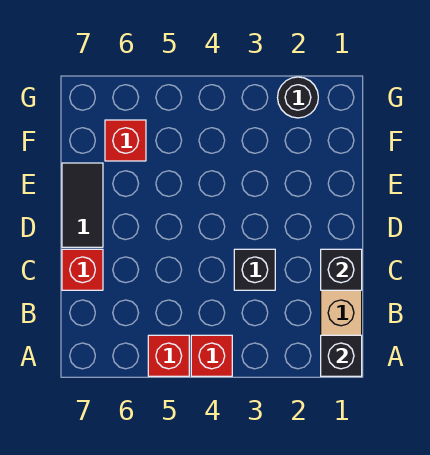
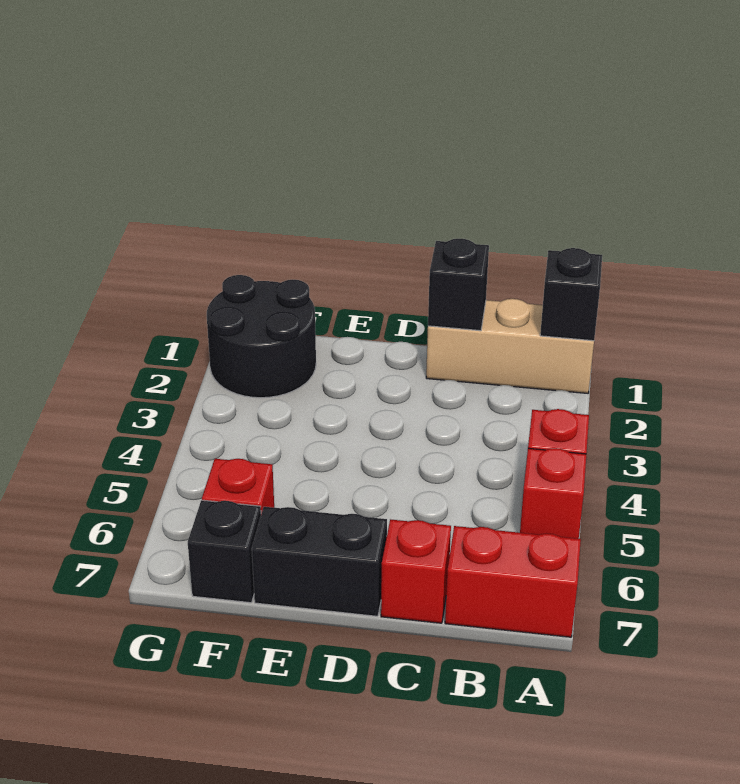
none -> red 1x2 brick [445,526,581,637]
black 1x1 brick [234,249,275,290] -> black 1x1 brick moved to [188,500,261,603]
black 1x2 tile [62,163,103,247] -> black 1x2 brick [252,507,387,616]
black 1x1 round brick [278,77,318,118] -> black 2x2 round brick [207,275,316,398]

